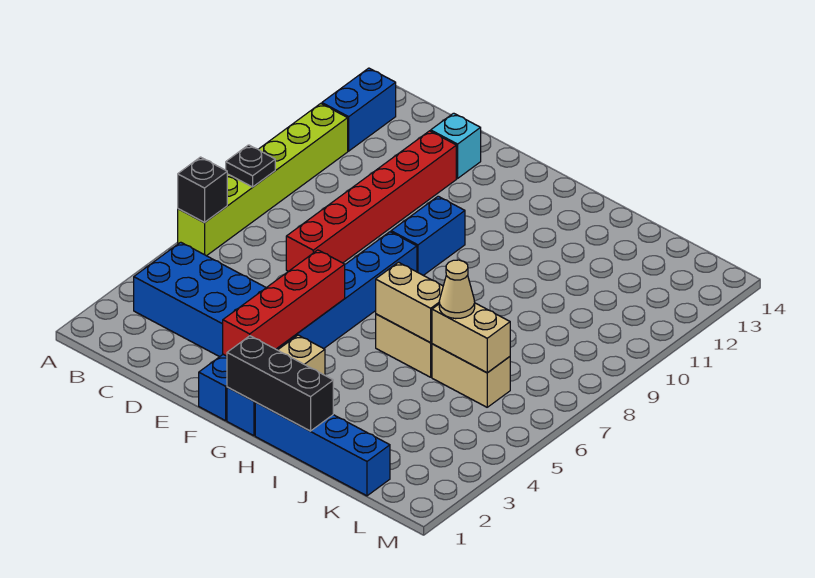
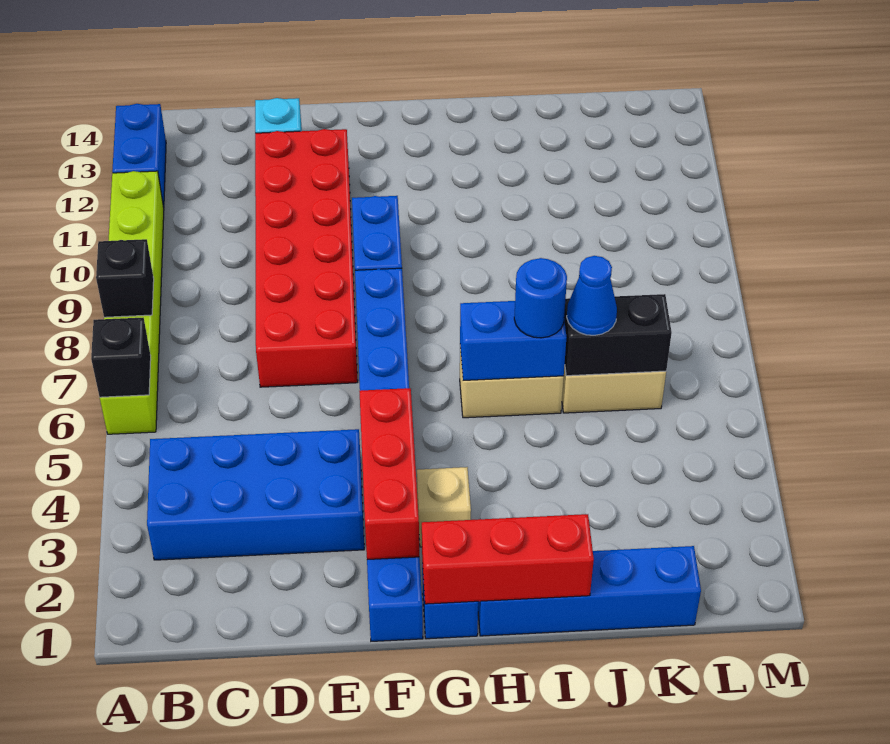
black 1x1 plate [226,145,275,187] -> black 1x1 brick [96,239,154,317]
red 1x6 brick [286,131,456,271] -> red 2x6 brick [255,129,358,387]
red 1x4 brick [223,250,345,356] -> red 1x3 brick [359,388,419,560]
black 1x3 brick [227,336,333,431] -> red 1x3 brick [422,514,594,604]
tan 1x2 brick [376,262,443,343] -> blue 1x2 brick [460,301,567,380]
none -> blue 1x1 round brick [514,258,567,338]
tan 1x2 brick [432,303,510,373] -> black 1x2 brick [564,294,672,376]
tan 1x1 cone [439,260,475,319] -> blue 1x1 cone [567,256,617,335]

